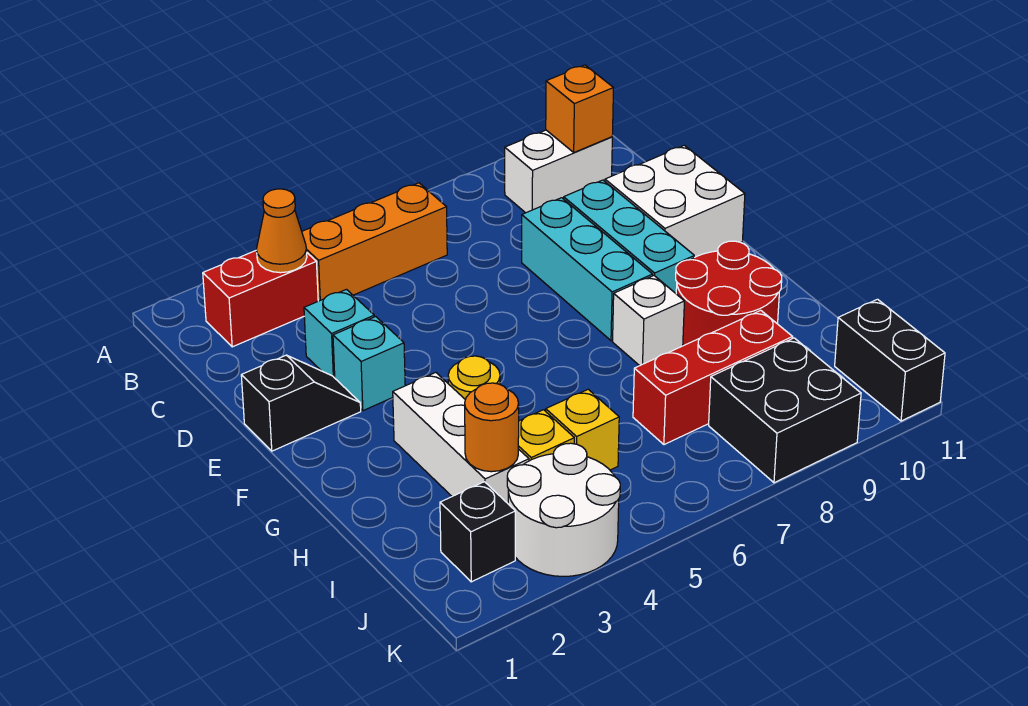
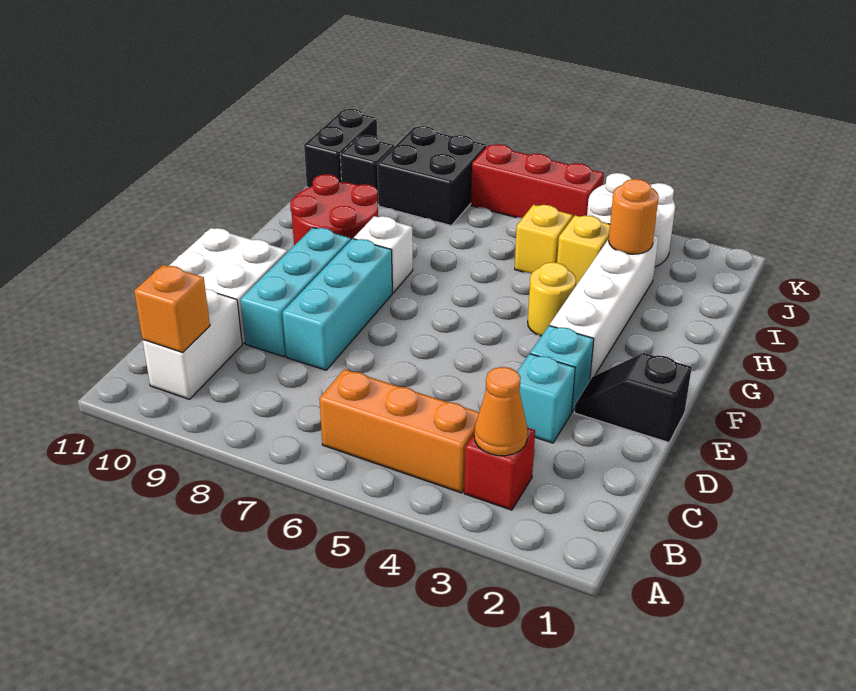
red 1x2 brick [203,250,318,347] -> red 1x1 brick [464,428,535,510]
white 1x2 brick [505,130,612,213] -> white 1x2 brick turned to [143,289,242,399]
white 1x3 brick [393,372,529,503] -> white 1x4 brick [550,236,658,380]
red 1x3 brick [633,310,793,445] -> red 1x3 brick moved to [471,144,604,218]
black 1x1 brick [440,482,515,582] -> black 1x1 brick moved to [340,135,394,202]

